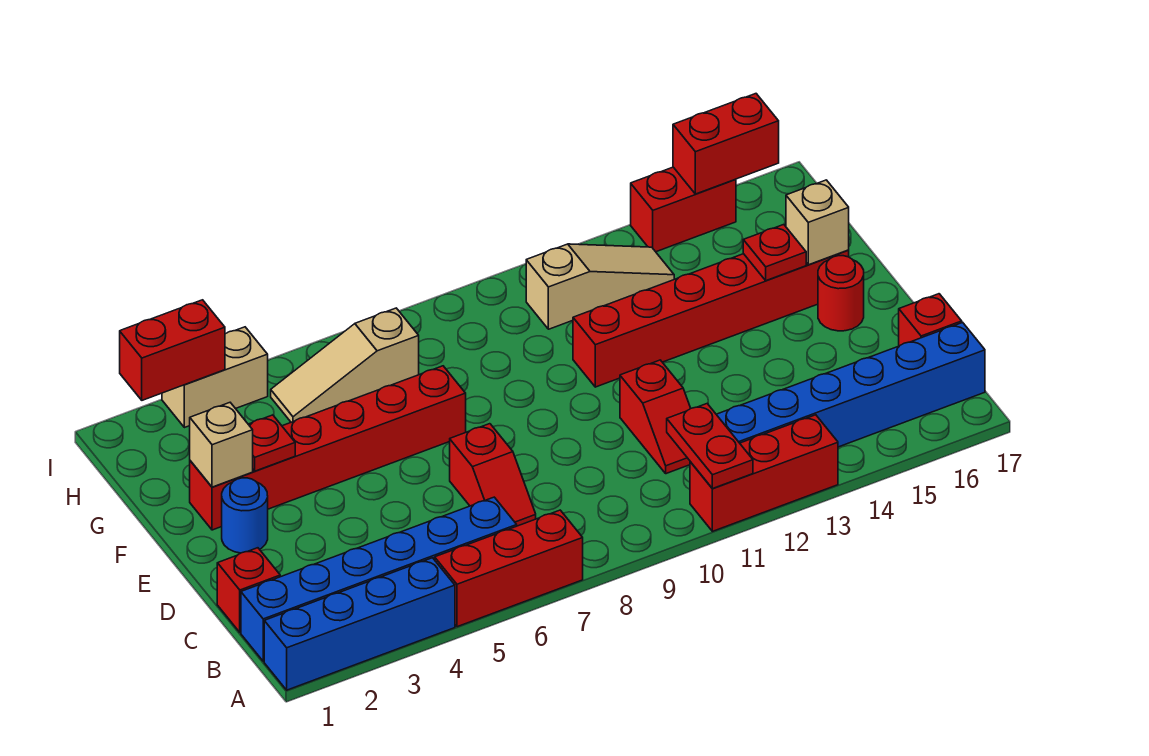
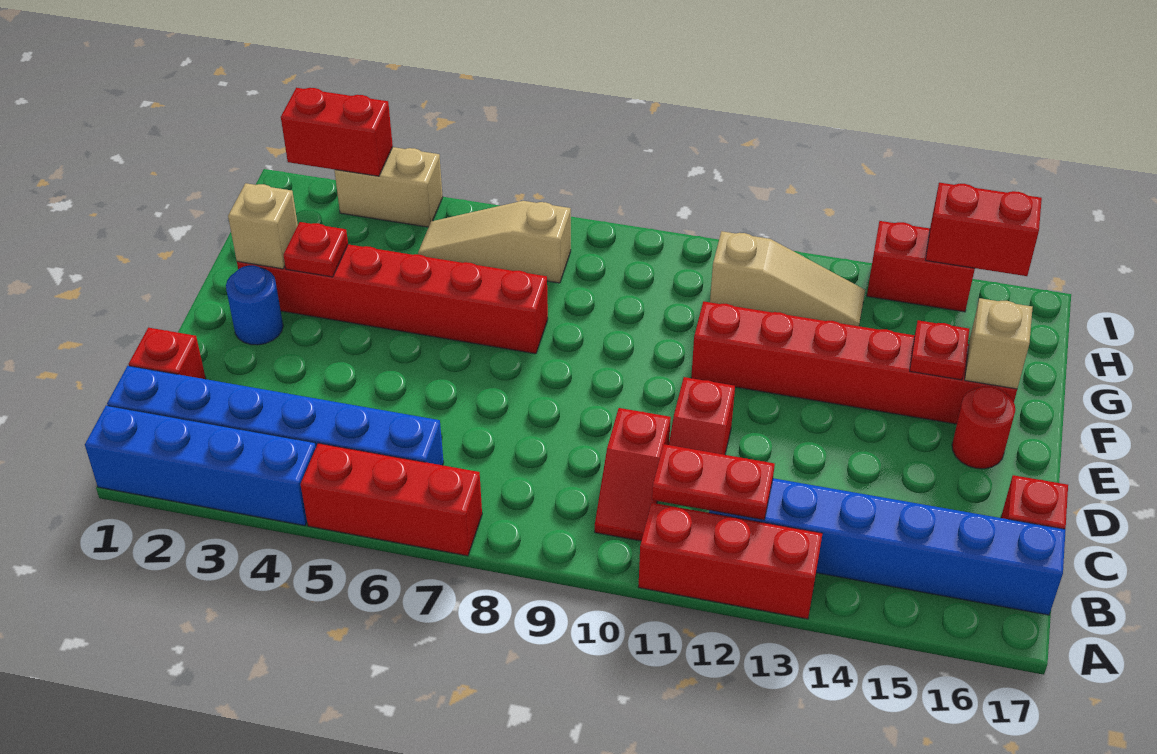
red 1x2 plate [667,404,753,489] -> red 1x2 plate turned to [652,444,775,520]
red 1x2 slope [450,424,536,526] -> red 1x2 slope moved to [595,408,671,541]

